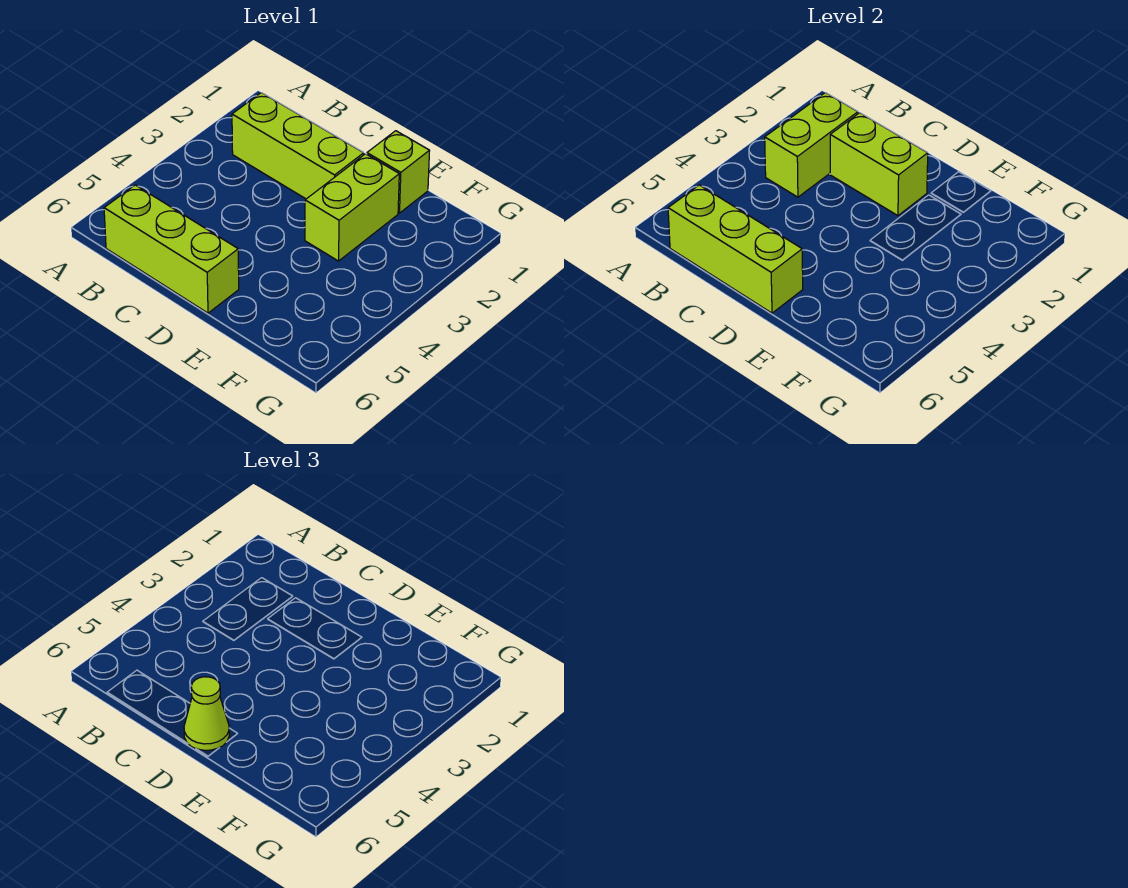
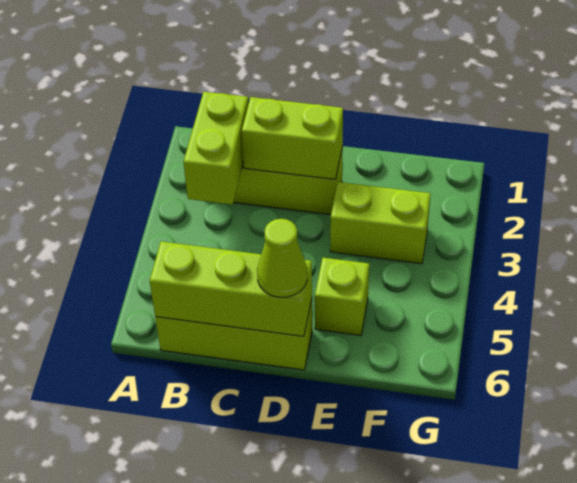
lime 1x1 brick [367,131,429,213] -> lime 1x1 brick moved to [315,258,369,336]
lime 1x2 brick [305,154,399,261] -> lime 1x2 brick turned to [330,182,431,264]

